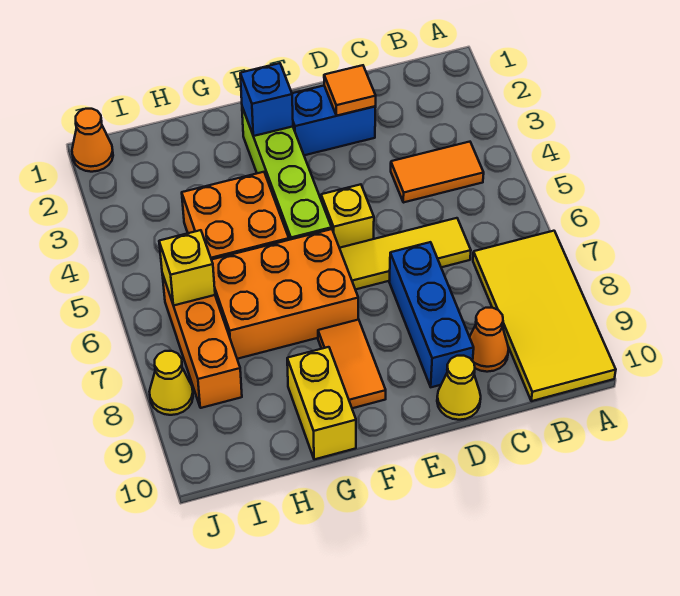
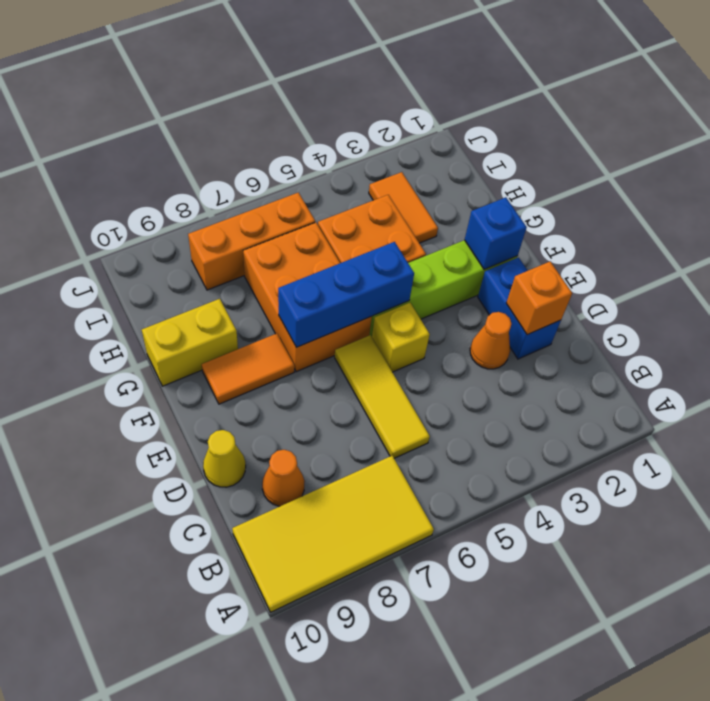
orange 1x2 tile [391,142,484,203] -> orange 1x2 tile moved to [369,172,438,243]
orange 1x1 tile [324,65,376,116] -> orange 1x1 brick [506,262,572,335]
blue 1x3 brick [389,242,474,387] -> blue 1x3 brick moved to [278,242,414,347]
yellow 1x1 brick [159,230,215,306] -> none
orange 1x1 cone [72,109,113,172] -> orange 1x1 cone moved to [470,312,512,369]
yellow 1x1 cone [149,351,193,415] -> none

